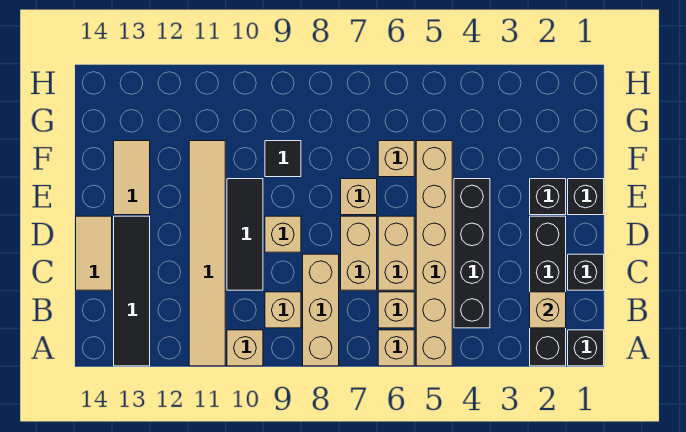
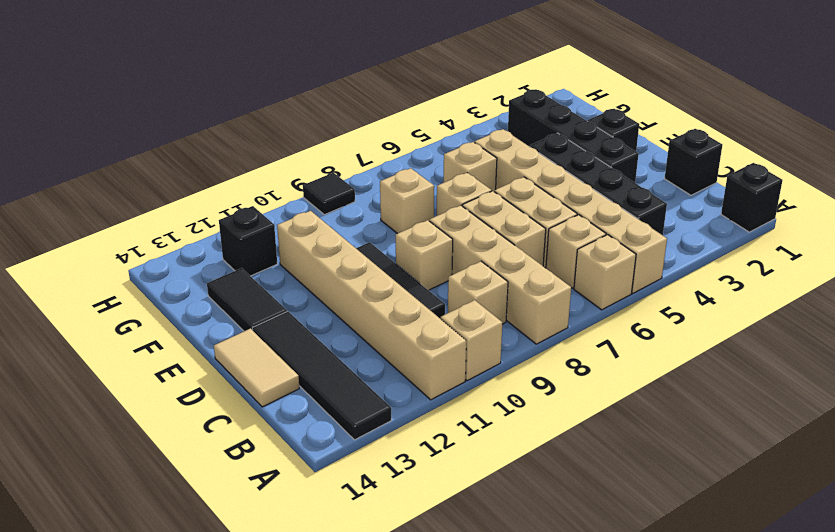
black 1x4 brick [530,216,566,366] -> black 1x4 brick moved to [508,90,639,183]
tan 1x3 brick [303,254,339,366] -> tan 1x4 brick [429,205,571,344]
tan 1x6 tile [189,141,225,366] -> tan 1x6 brick [277,211,466,400]
tan 1x1 brick [530,292,566,328] -> tan 1x1 brick moved to [380,168,434,234]
black 1x1 brick [568,179,604,215] -> black 1x1 brick moved to [219,206,277,276]
tan 1x2 tile [114,141,150,215] -> black 1x2 tile [207,268,287,331]
black 1x1 tile [265,141,301,177] -> black 1x1 tile moved to [303,173,355,215]

